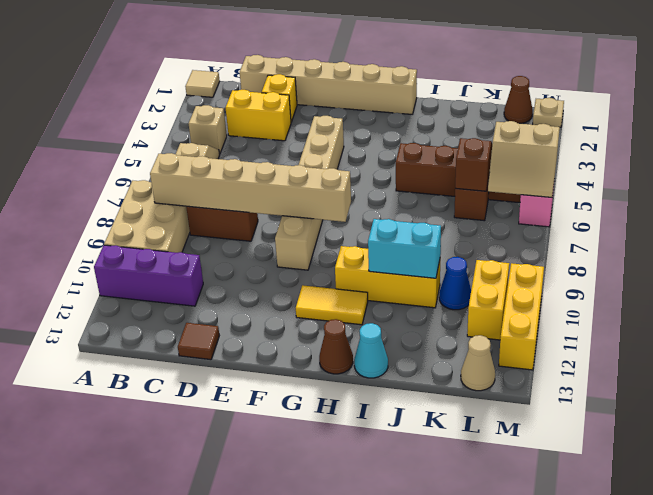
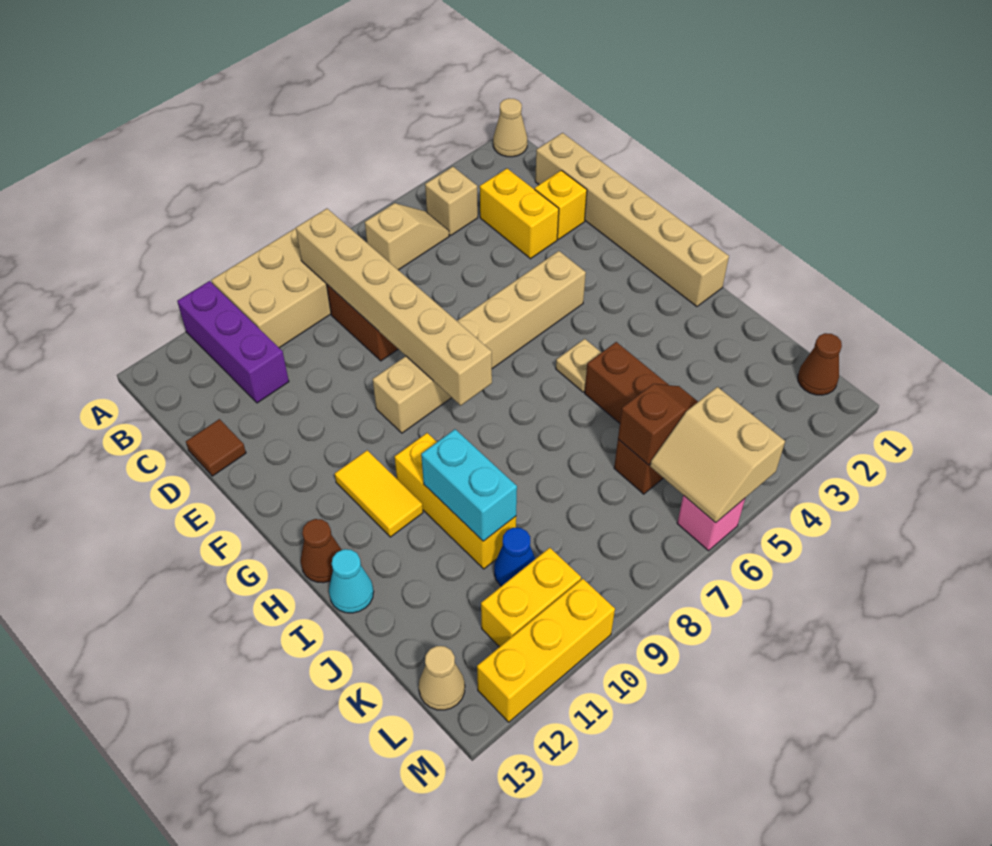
tan 1x1 tile [185,70,220,97] -> tan 1x1 cone [493,98,527,157]
tan 1x1 plate [533,98,564,127] -> tan 1x1 plate moved to [556,339,601,392]

